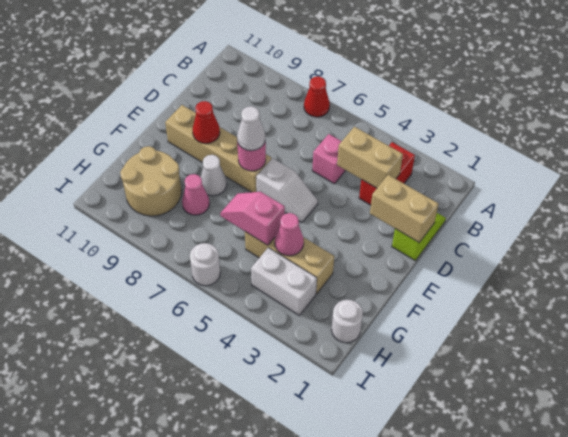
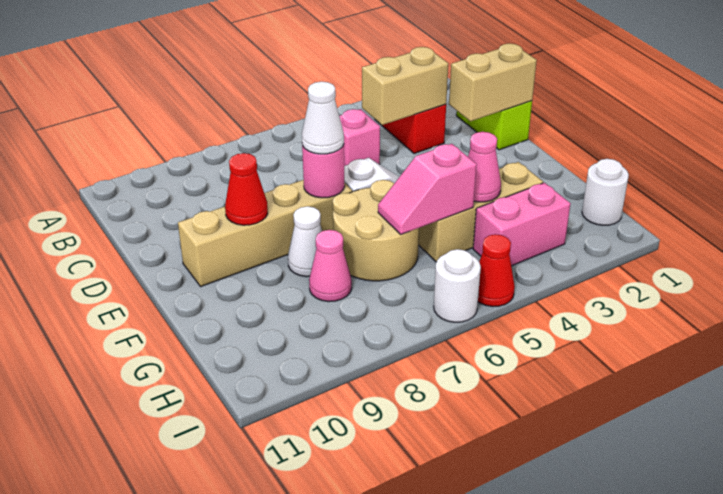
red 1x1 cone [304,76,330,117] -> red 1x1 cone moved to [478,234,515,307]
tan 2x2 round brick [120,146,181,216] -> tan 2x2 round brick moved to [333,180,419,281]
white 1x2 brick [251,248,317,316] -> pink 1x2 brick [473,183,571,266]

